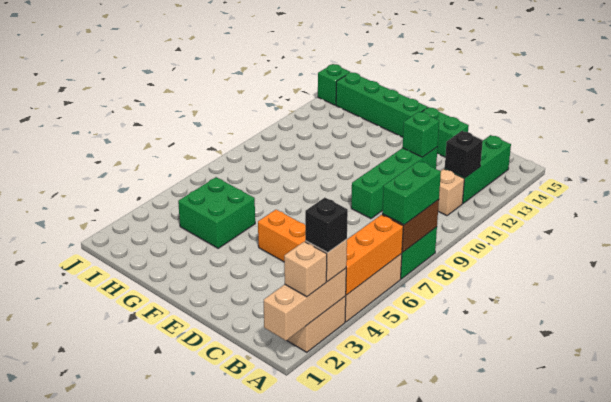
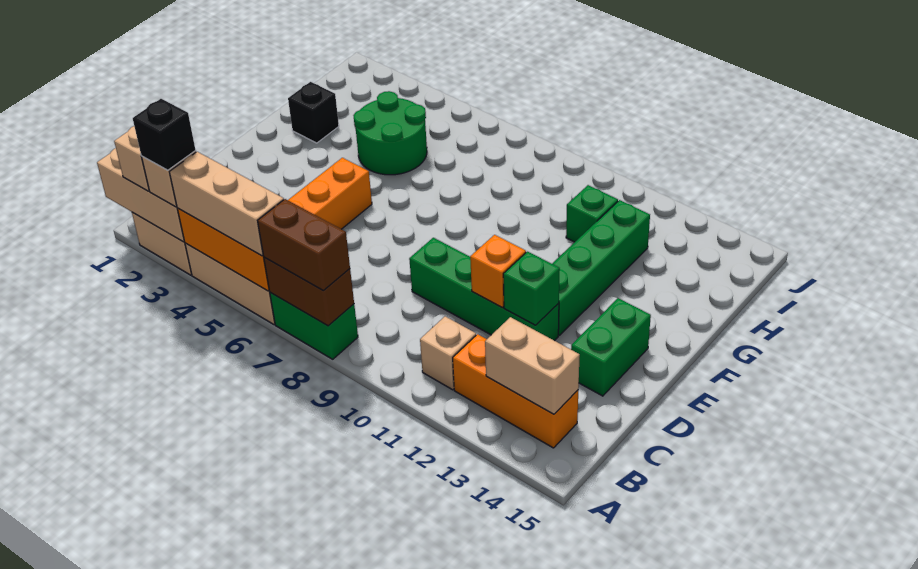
none -> tan 1x3 brick [169,152,284,256]
green 1x2 brick [382,161,441,225] -> brown 1x2 brick [258,199,350,291]
green 1x3 brick [445,135,511,203] -> orange 1x3 brick [453,334,578,448]
black 1x1 brick [445,131,483,178] -> black 1x1 brick moved to [288,82,339,143]
none -> tan 1x2 brick [485,317,580,414]
none -> orange 1x1 brick [470,235,526,307]
green 1x4 brick [336,72,428,137] -> green 1x4 brick moved to [552,200,650,335]
green 2x2 brick [178,177,255,248] -> green 2x2 round brick [353,91,427,175]
green 1x1 brick [318,64,350,105] -> green 1x1 brick moved to [566,185,618,242]

